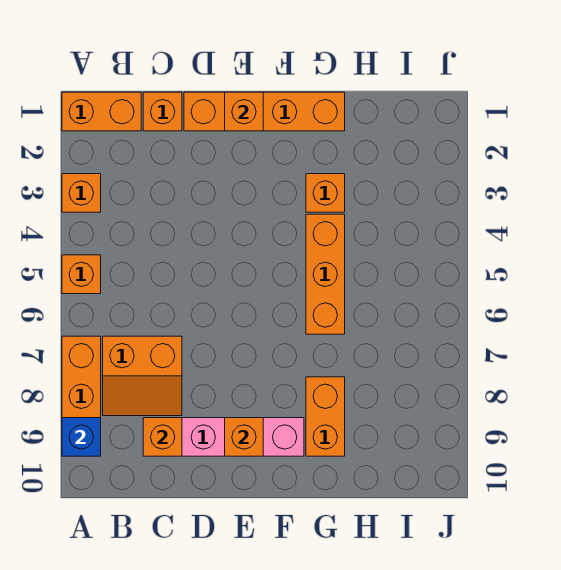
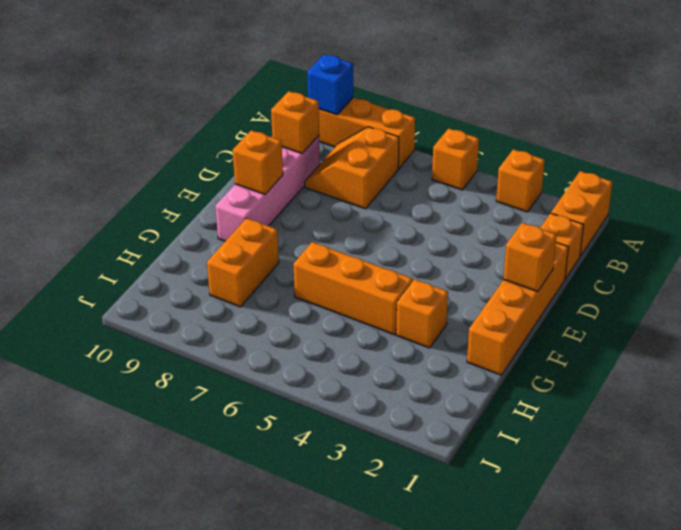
orange 1x2 brick [306,377,345,456] -> orange 1x2 brick turned to [207,218,279,307]

